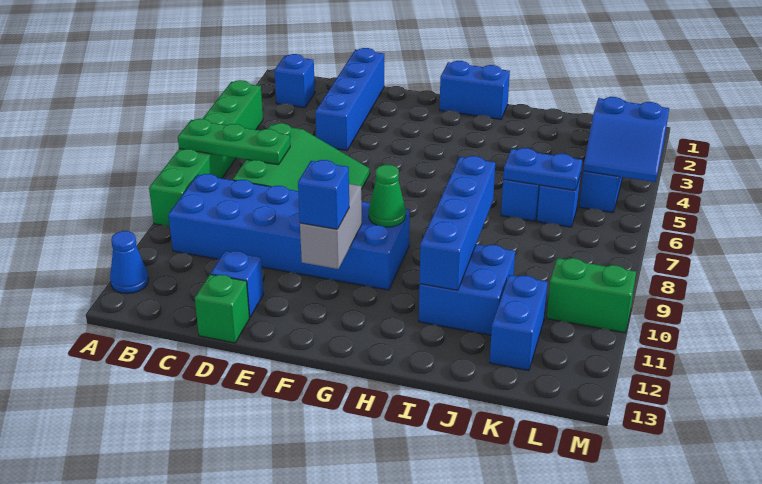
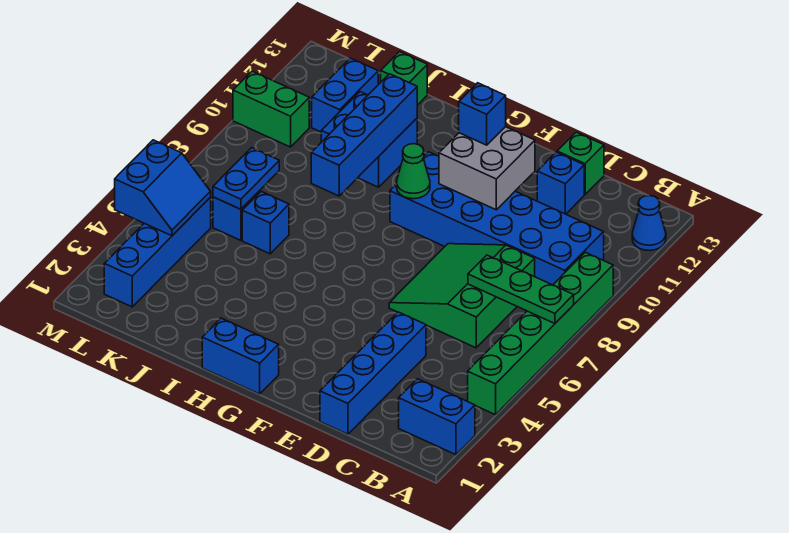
blue 1x1 brick [274,54,315,108] -> blue 1x2 brick [399,379,475,455]
grey 1x2 brick [300,184,362,269] -> grey 2x2 brick [439,127,535,210]
blue 1x2 plate [503,148,582,191] -> blue 1x2 plate turned to [213,148,279,209]
none -> green 1x1 brick [381,52,427,105]
blue 2x2 slope [583,97,669,182] -> blue 2x2 slope turned to [115,140,211,236]

